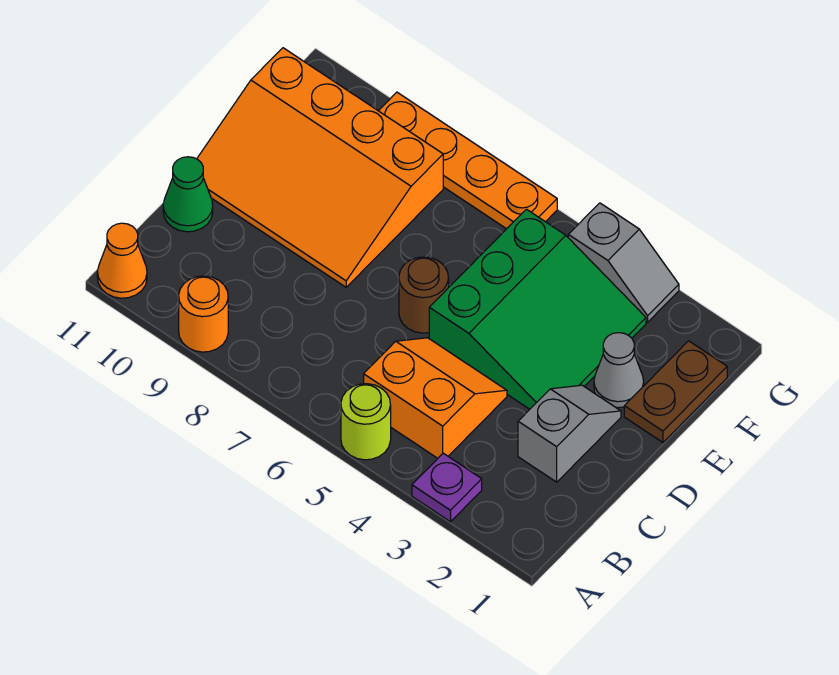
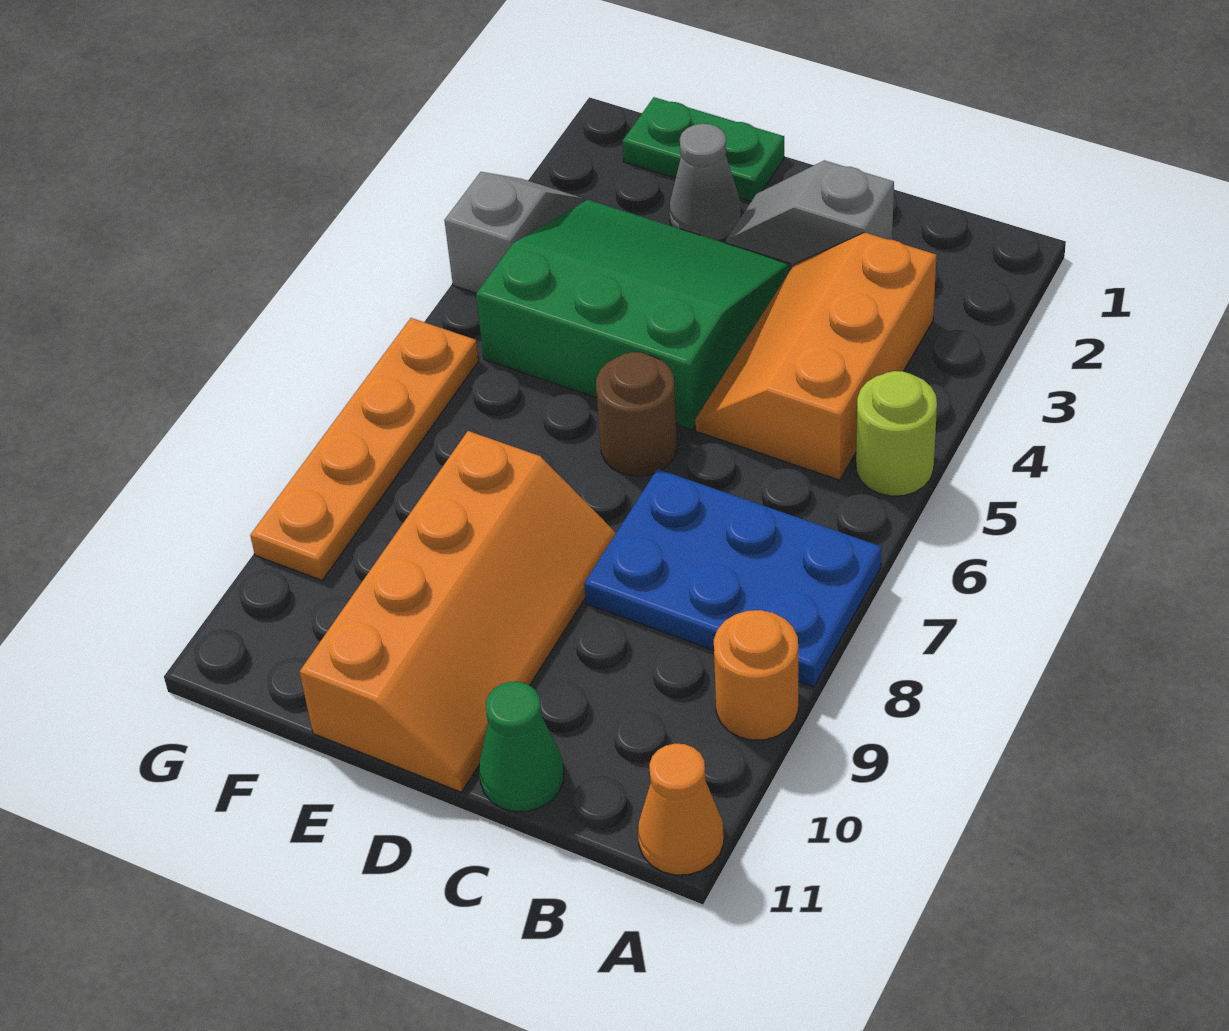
purple 1x1 plate [412,453,482,522] -> none
none -> blue 2x3 plate [584,469,882,687]
orange 2x2 slope [364,338,507,458] -> orange 2x3 slope [695,232,937,480]
orange 3x4 slope [197,48,443,287] -> orange 2x4 slope [300,431,616,792]
brown 1x2 plate [624,341,727,442] -> green 1x2 plate [623,97,784,201]

